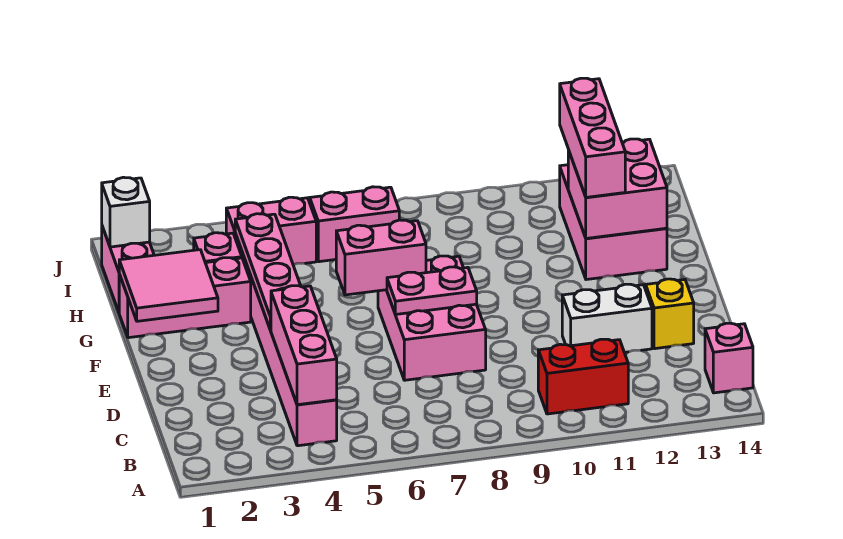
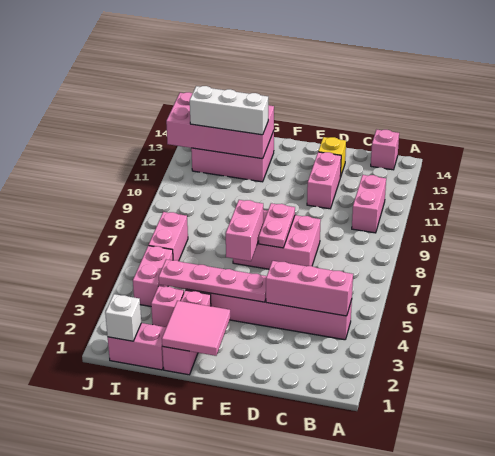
red 1x2 brick [538,339,628,414] -> pink 1x2 brick [352,175,386,233]
white 1x2 brick [562,284,652,352] -> pink 1x2 brick [307,152,341,209]
pink 2x2 brick [568,139,667,238] -> pink 2x4 brick [166,92,274,159]
pink 1x3 brick [560,78,625,197] -> white 1x3 brick [190,86,268,135]

